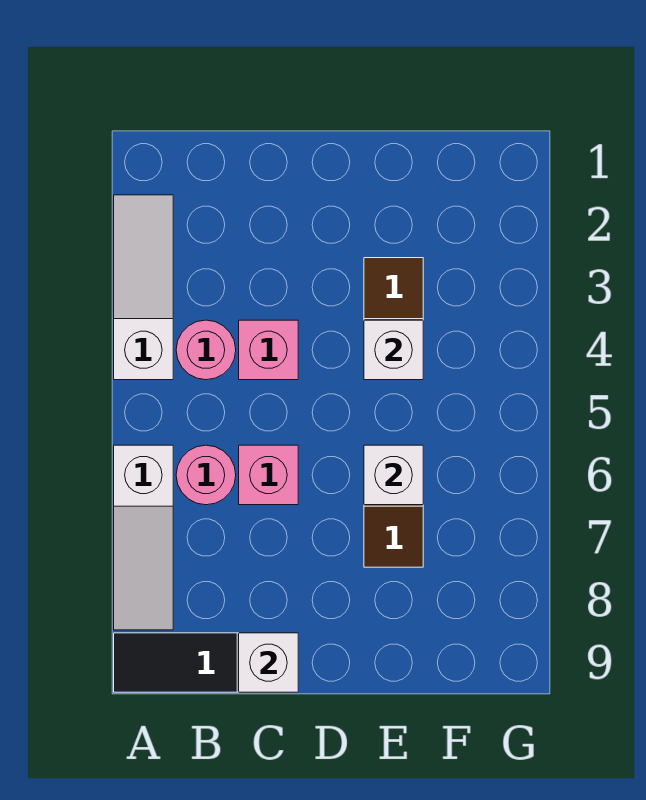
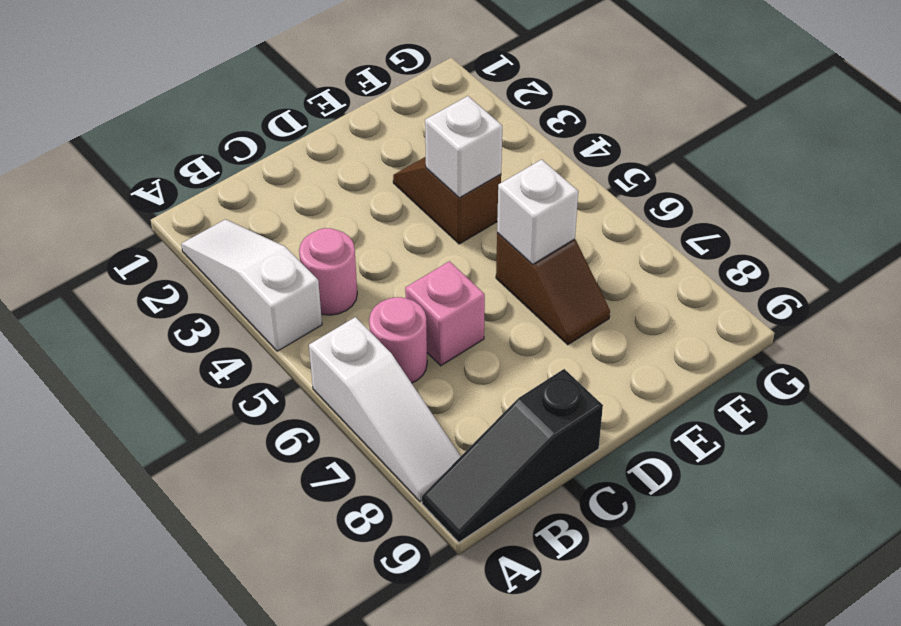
pink 1x1 brick [239,320,298,380] -> none
white 1x1 brick [239,633,298,692] -> none

